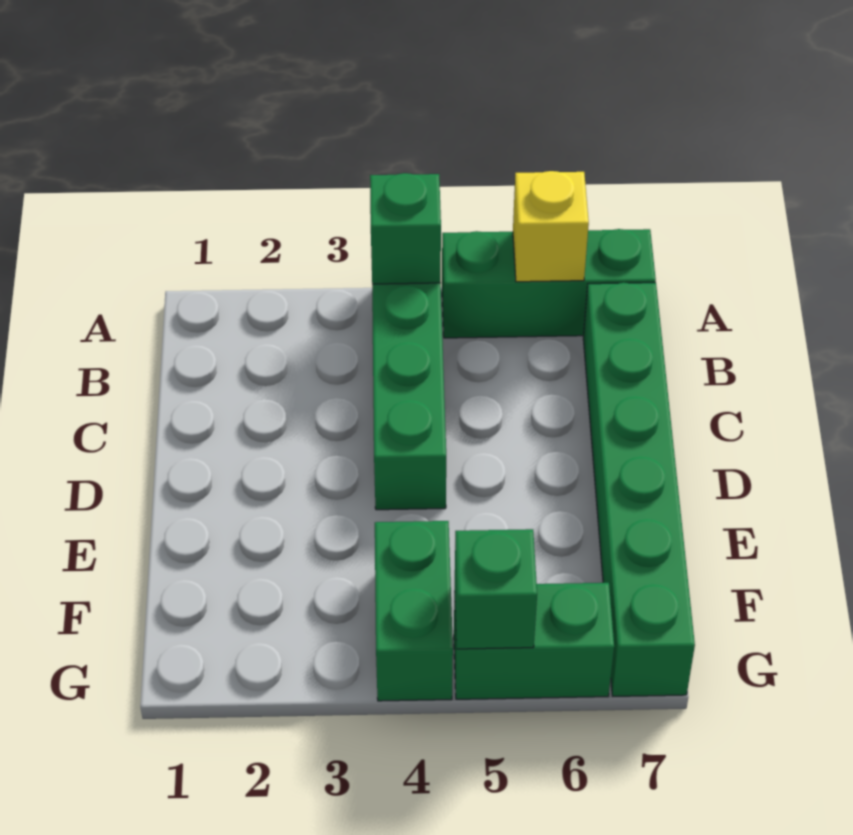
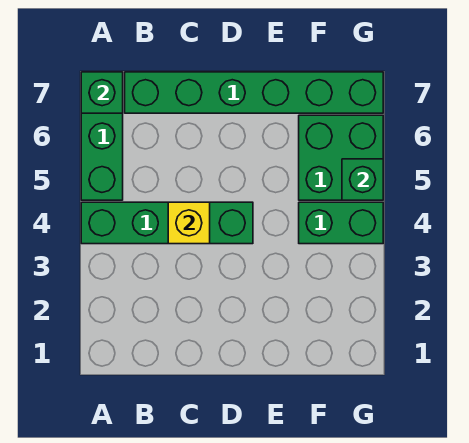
green 1x1 brick [370,173,441,284] -> green 1x1 brick moved to [81,72,123,113]
yellow 1x1 brick [513,171,589,282] -> yellow 1x1 brick moved to [168,202,210,244]
green 1x2 brick [454,583,614,699] -> green 2x2 brick [299,115,383,200]

